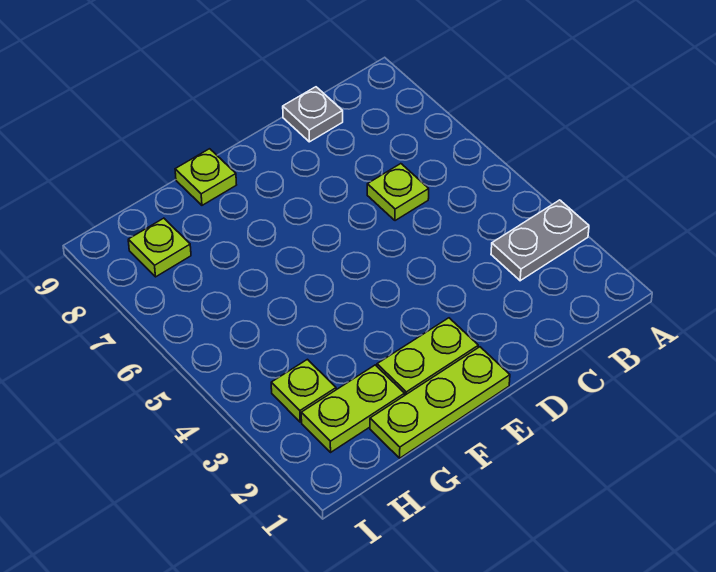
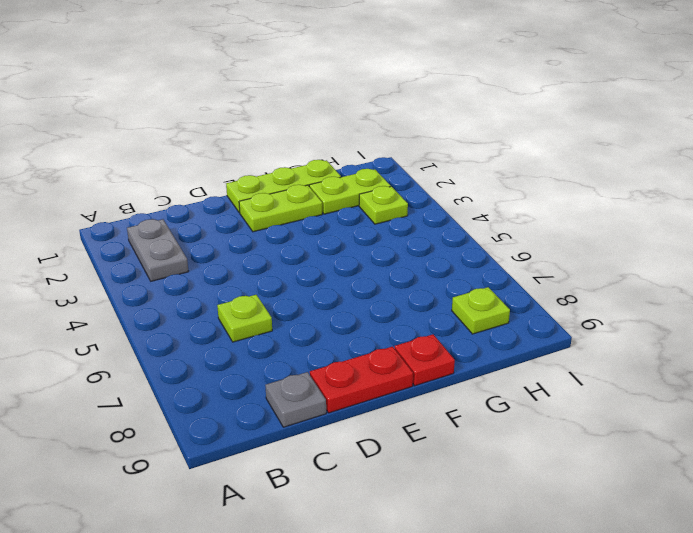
grey 1x2 plate [491,200,589,281] -> grey 1x2 plate turned to [127,219,189,281]
none -> red 1x2 plate [310,347,413,413]
lime 1x1 plate [175,149,236,205] -> red 1x1 plate [395,334,455,386]

